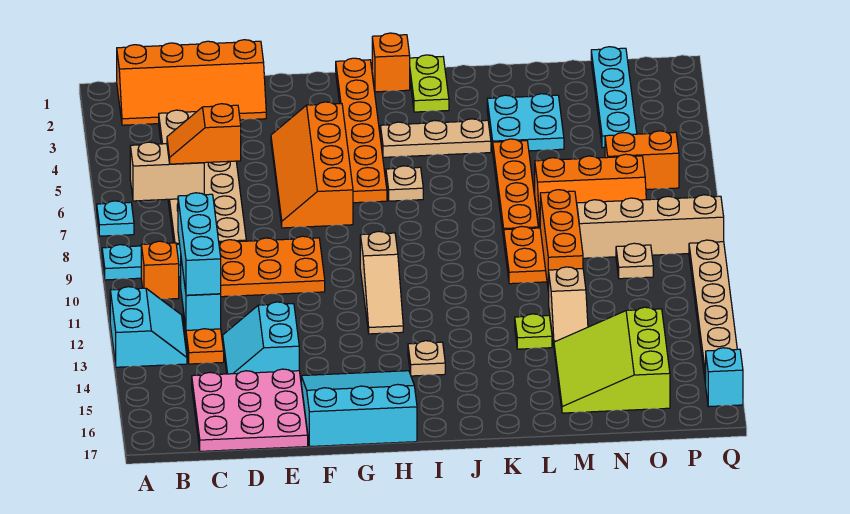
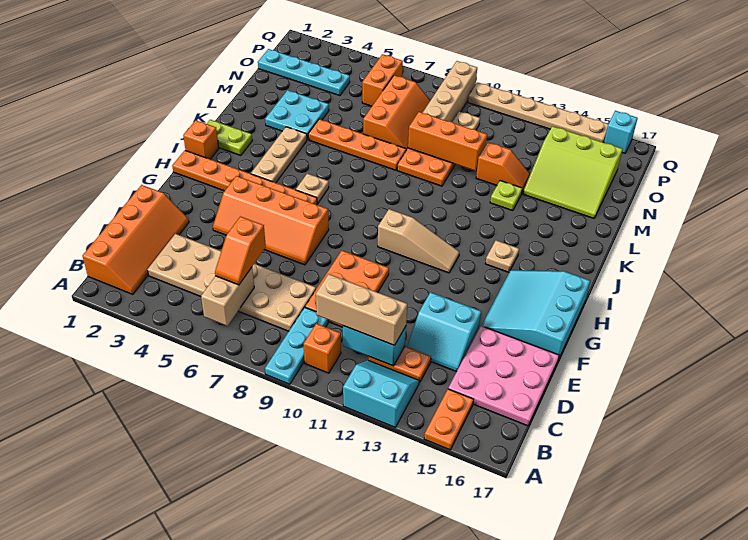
cyan 1x1 plate [97,201,134,236] -> none
none -> orange 1x2 plate [424,389,474,450]
cyan 1x3 brick [178,193,221,295] -> tan 1x3 brick [316,274,407,345]
tan 1x2 slope [549,267,588,345] -> orange 1x2 slope [476,142,530,193]

